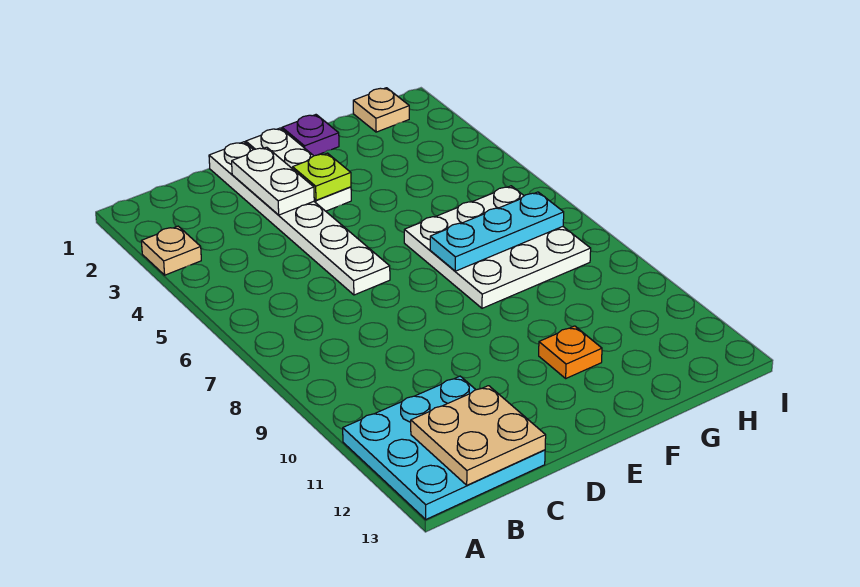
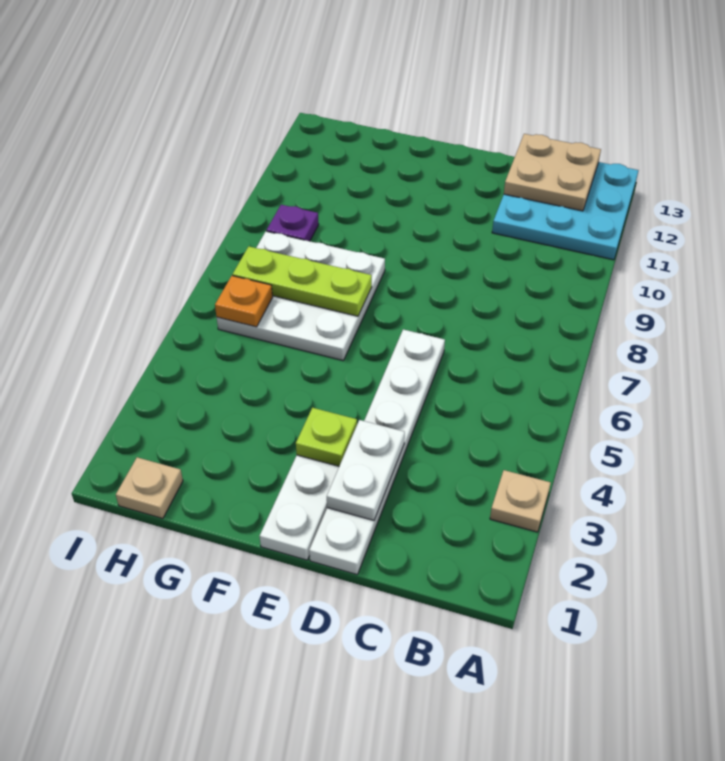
purple 1x1 plate [282,115,339,156] -> purple 1x1 plate moved to [266,205,319,241]
cyan 1x3 plate [430,192,564,271] -> lime 1x3 plate [233,247,372,316]
orange 1x1 plate [539,326,602,378] -> orange 1x1 plate moved to [215,276,273,327]

